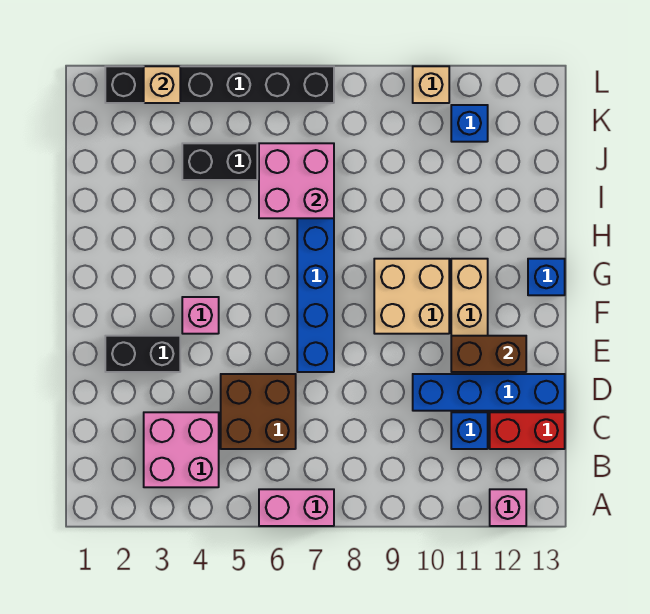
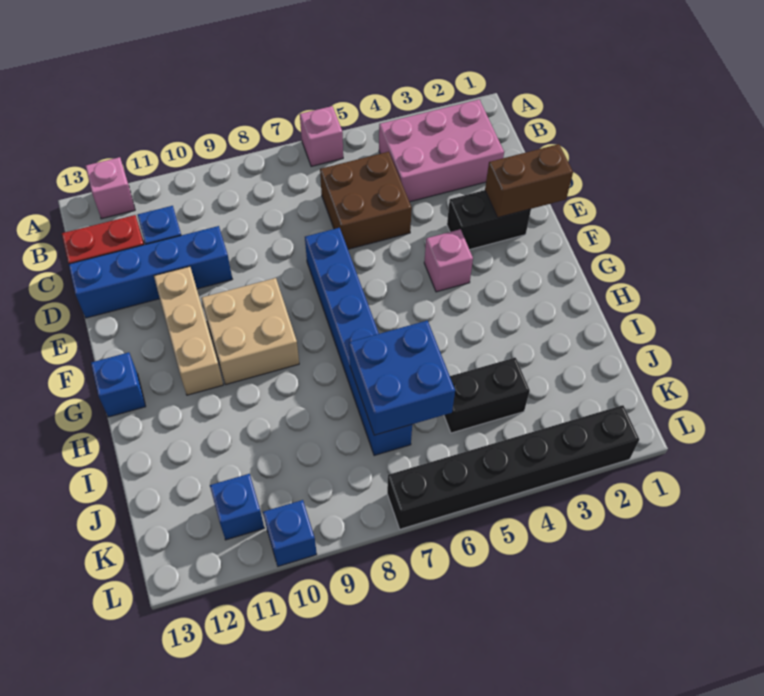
pink 1x2 brick [259,489,334,526] -> pink 1x1 brick [300,106,343,167]
pink 2x2 brick [144,412,219,487] -> pink 2x3 brick [379,99,504,202]
brown 1x2 brick [451,336,526,372] -> brown 1x2 brick moved to [485,144,573,217]
pink 2x2 brick [259,143,334,218] -> blue 2x2 brick [349,321,455,435]
tan 1x1 brick [144,66,180,103] -> none
tan 1x1 brick [413,66,449,103] -> blue 1x1 brick [263,500,317,566]

